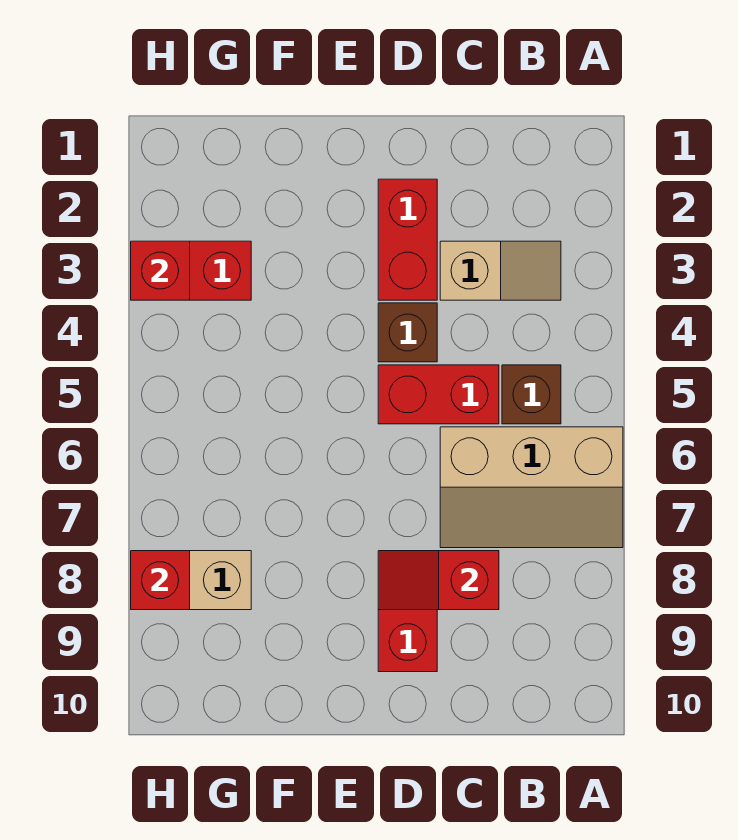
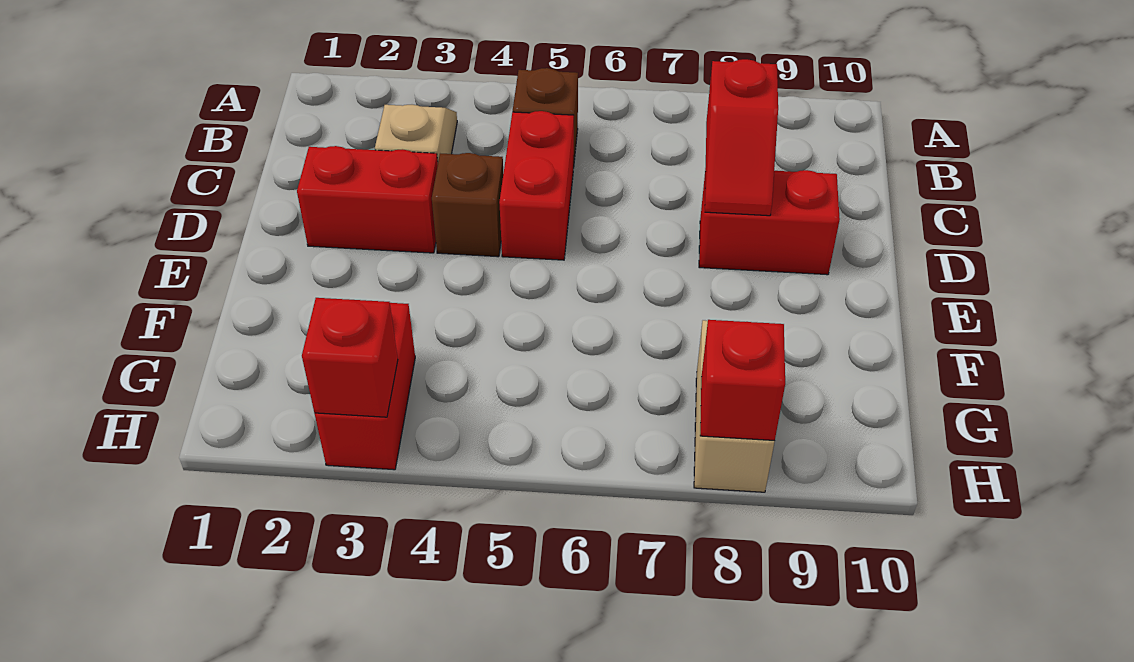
tan 2x3 slope [440,427,623,548] -> none

